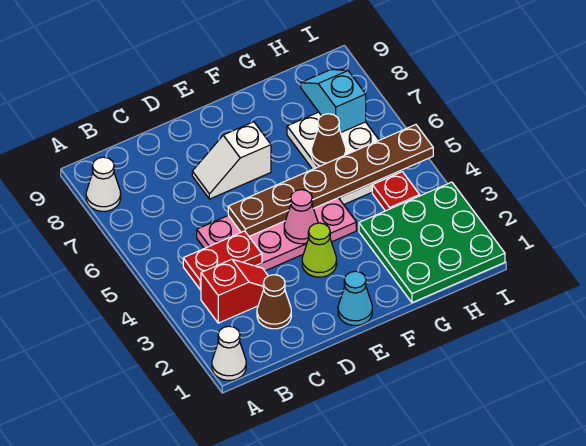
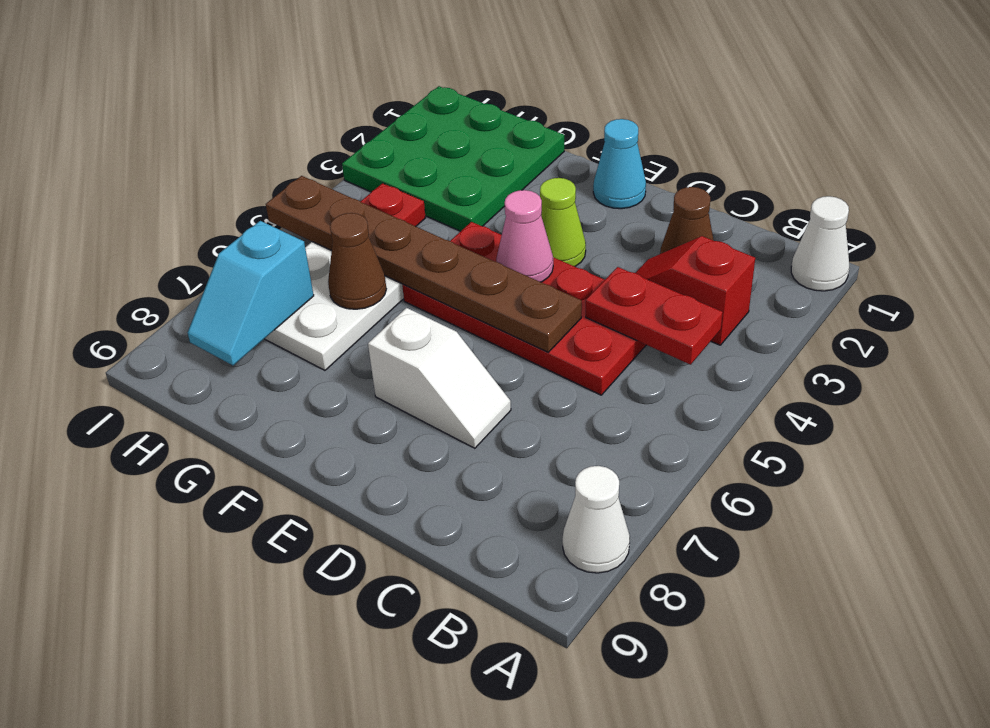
pink 2x4 plate [197,198,356,271] -> red 2x4 plate [402,222,646,395]

